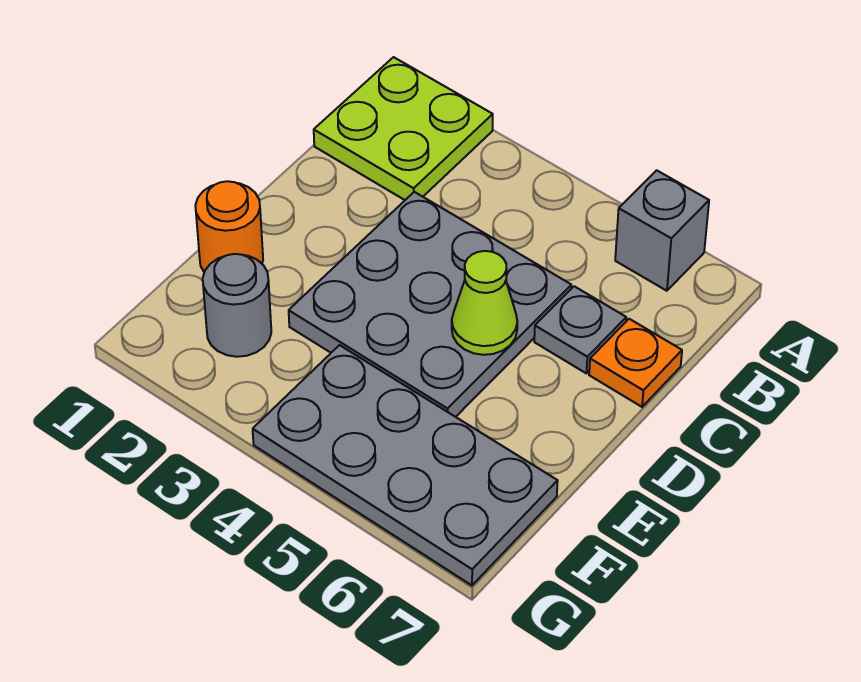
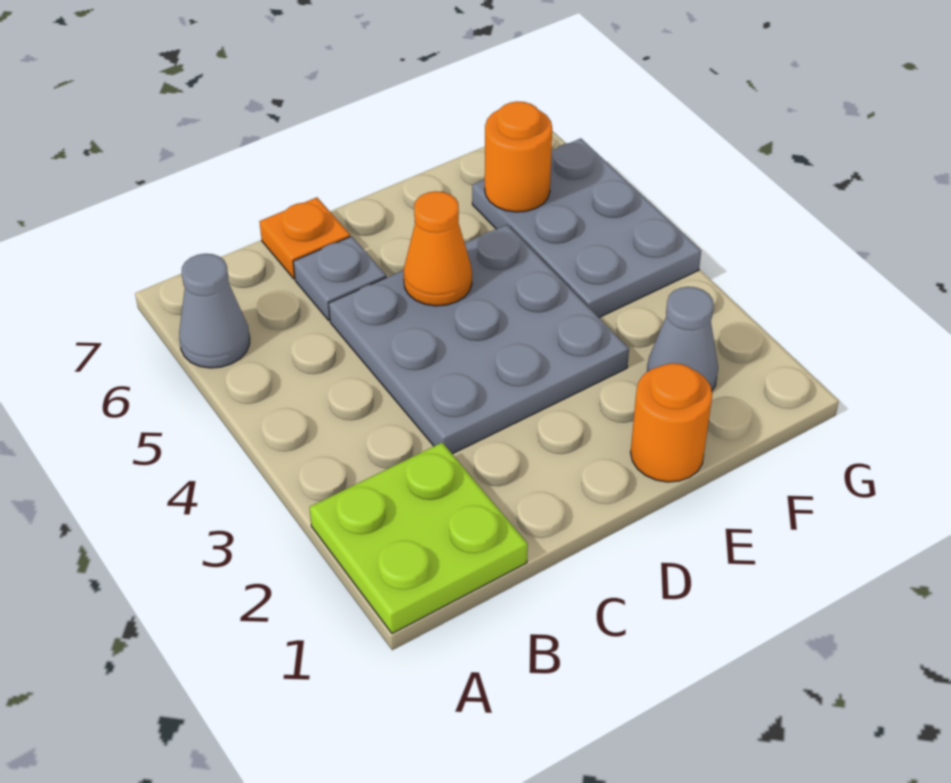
grey 1x1 brick [615,170,709,291] -> grey 1x1 cone [179,254,250,368]
lime 1x1 cone [452,251,517,355] -> orange 1x1 cone [403,191,472,306]
grey 1x1 round brick [203,254,271,357] -> grey 1x1 cone [647,287,718,390]
grey 2x4 plate [253,345,558,585] -> grey 2x3 plate [472,138,701,317]
none -> orange 1x1 round brick [485,101,552,212]

